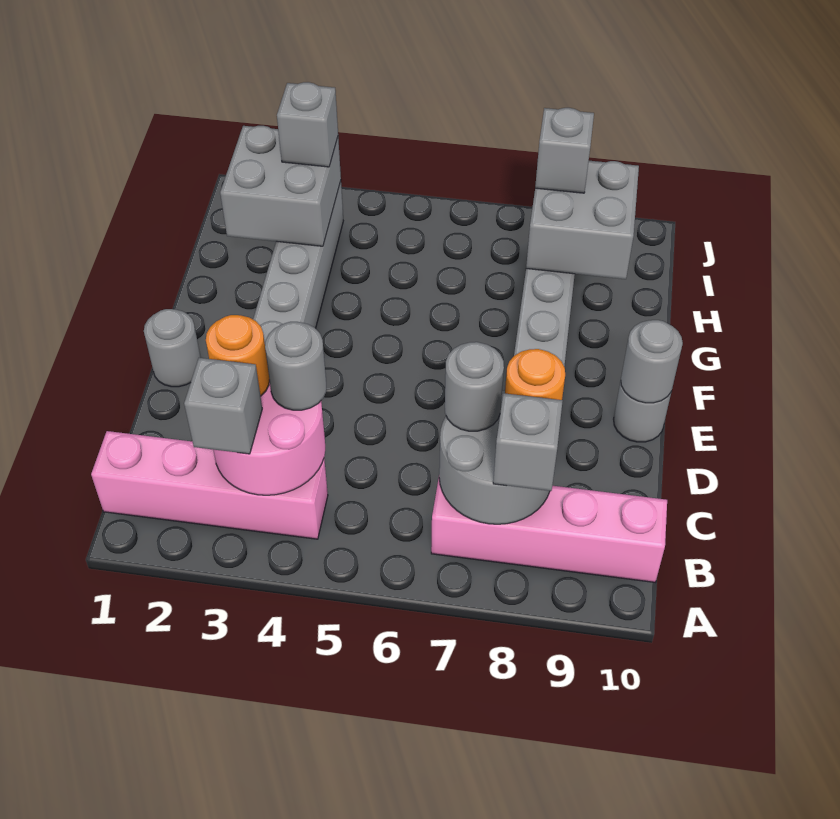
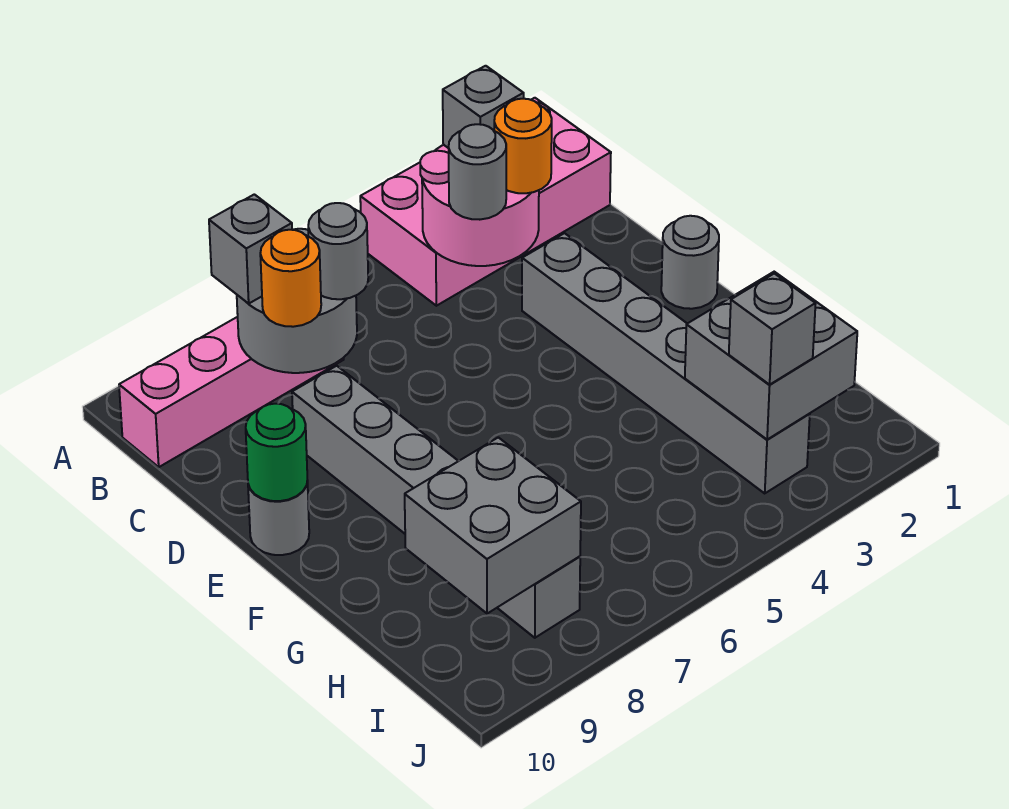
pink 1x4 brick [91,431,328,539] -> pink 2x4 brick [360,98,611,306]
grey 1x1 round brick [621,320,683,403] -> green 1x1 round brick [246,404,307,501]
grey 1x1 brick [535,108,594,193] -> none

